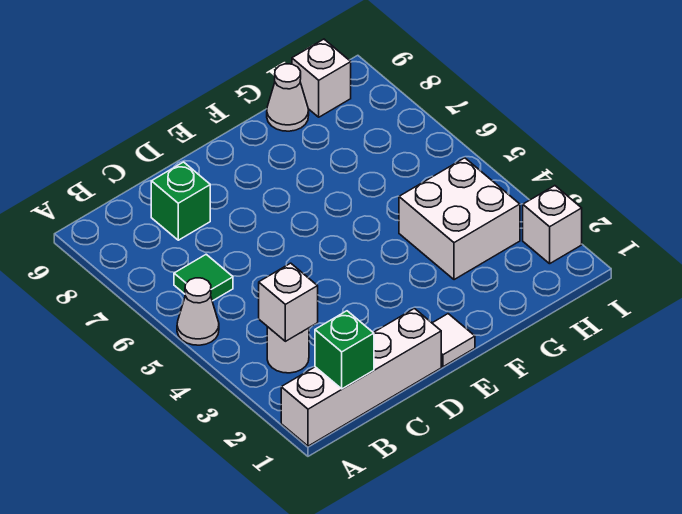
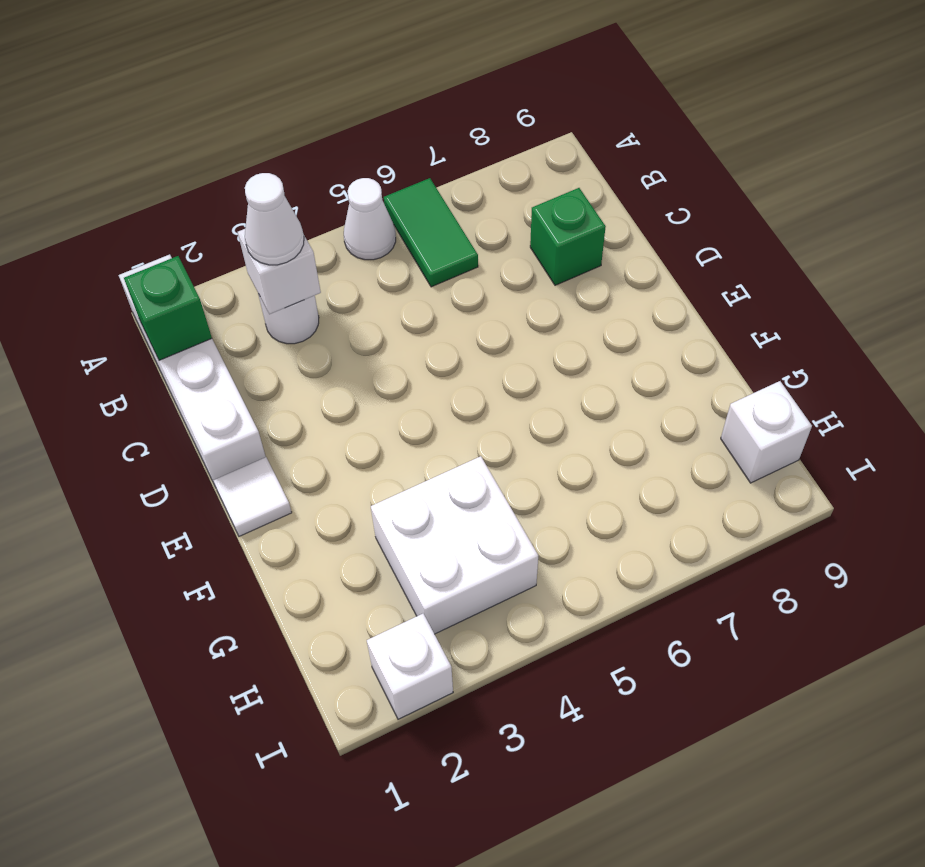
green 1x1 tile [174,254,233,301] -> green 1x2 tile [384,178,478,287]
white 1x1 cone [267,64,309,131] -> white 1x1 cone moved to [245,173,304,265]

